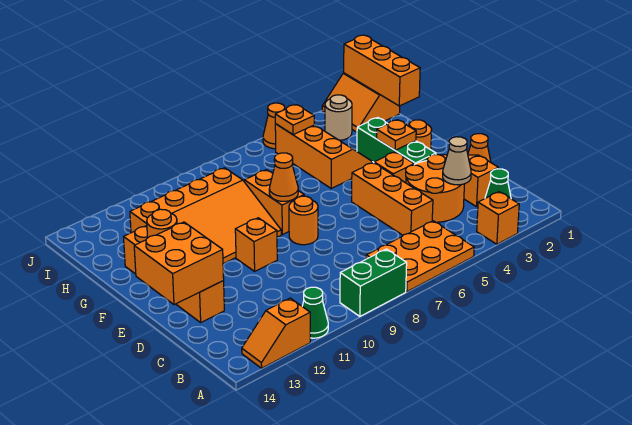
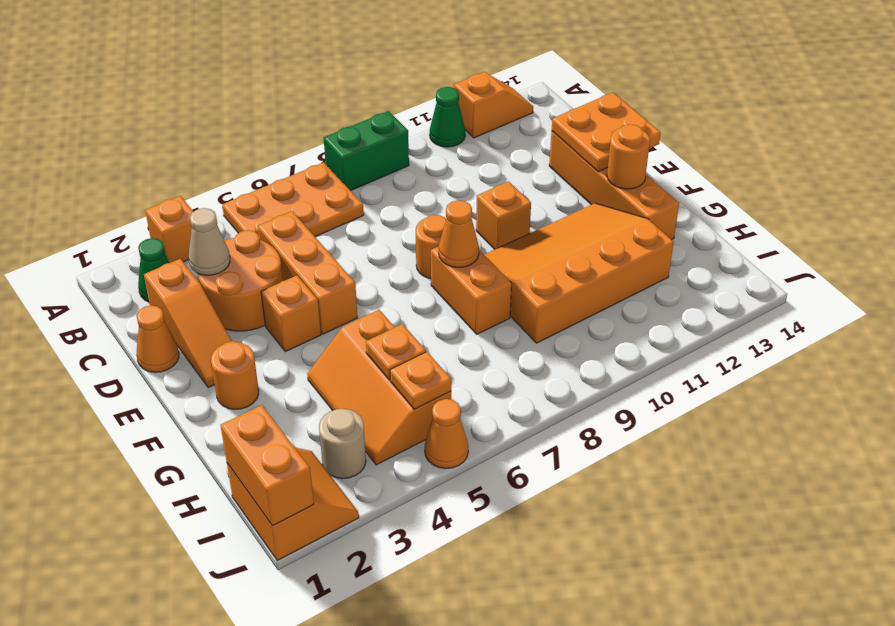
orange 2x2 brick [134,222,224,305] -> orange 2x2 plate [552,93,661,172]
green 1x3 brick [357,118,436,165] -> none
orange 1x1 plate [377,120,416,150] -> orange 1x1 plate moved to [366,324,426,380]
orange 1x3 brick [344,35,420,106] -> orange 1x2 brick [220,405,314,526]

